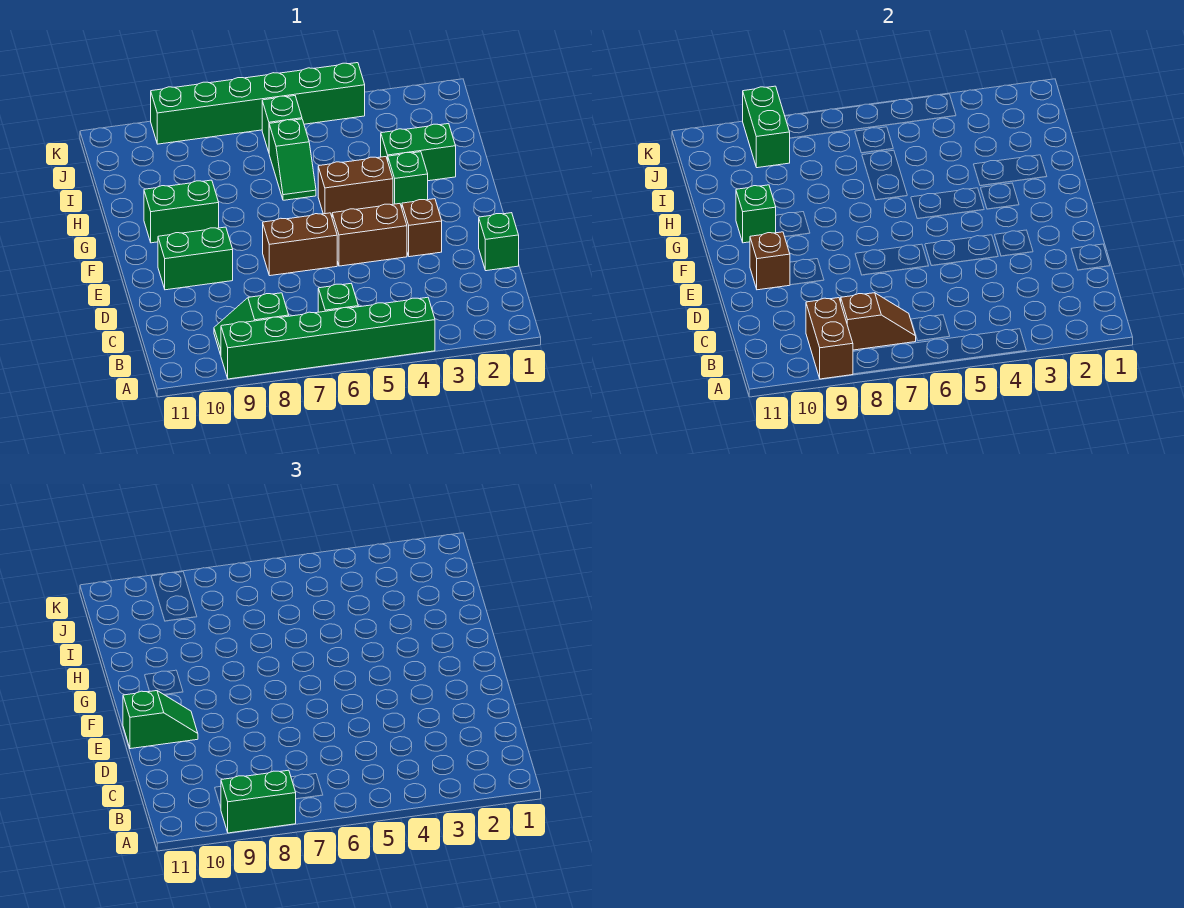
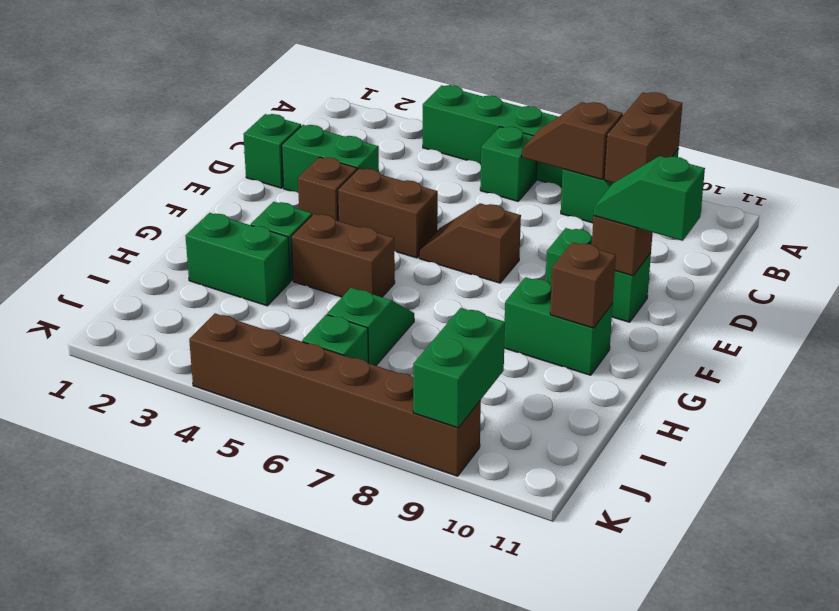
green 1x2 brick [221,770,296,833] -> green 1x2 brick moved to [282,125,379,192]
brown 1x2 brick [263,213,337,276] -> brown 1x2 slope [419,203,521,283]
green 1x1 brick [736,185,776,243] -> brown 1x1 brick [550,242,616,328]
green 1x6 brick [151,63,365,144] -> brown 1x6 brick [189,314,481,476]

